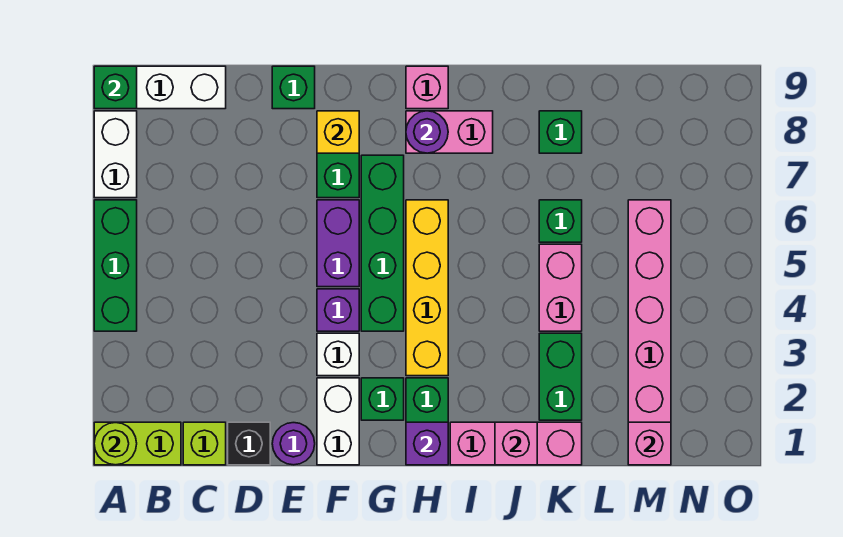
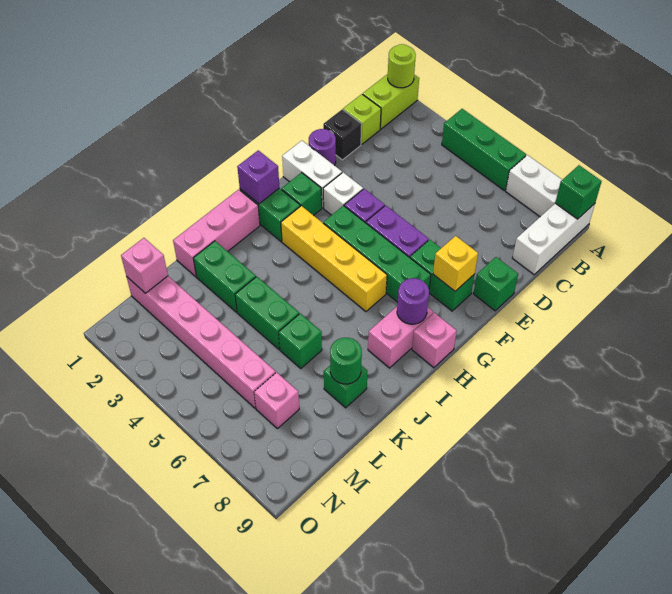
pink 1x1 brick [495,422,537,465] -> pink 1x1 brick moved to [254,372,299,429]
pink 1x2 brick [539,244,582,331] -> green 1x2 brick [235,277,299,349]
none -> green 1x1 round brick [330,338,362,384]

